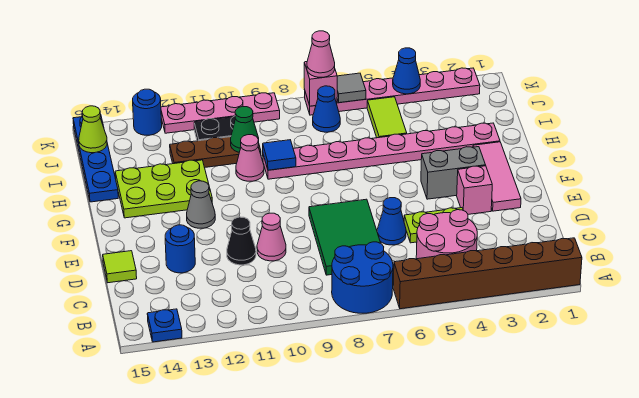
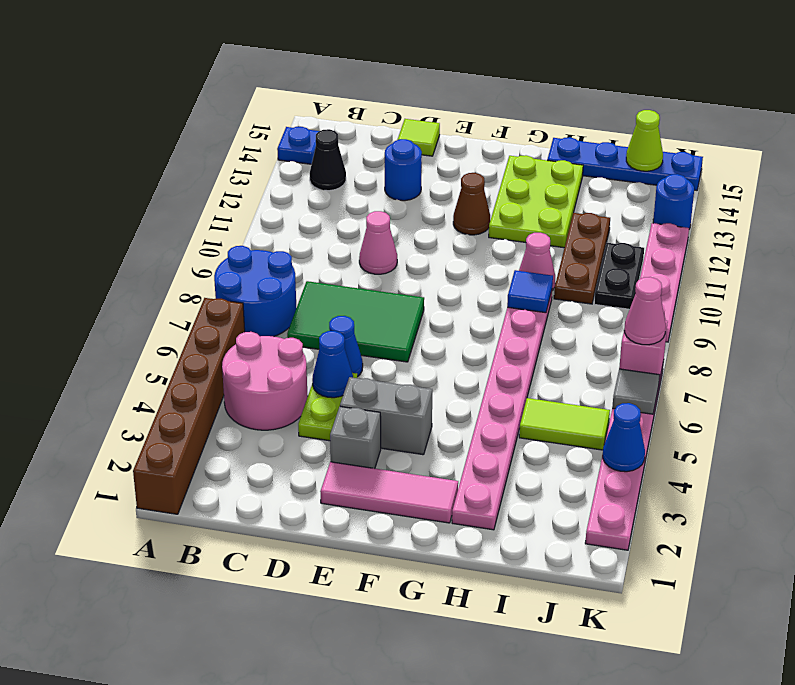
black 1x1 cone [227,217,256,265] -> black 1x1 cone moved to [310,129,346,191]
pink 1x1 brick [457,166,492,214] -> grey 1x1 brick [330,407,381,468]
grey 1x2 brick [421,147,486,199] -> grey 1x2 brick turned to [340,377,432,455]
grey 1x1 cone [187,181,215,228] -> brown 1x1 cone [453,173,490,235]
green 1x1 cone [231,106,259,152] -> none
blue 1x1 cone [313,86,340,132] -> blue 1x1 cone moved to [312,331,353,398]

